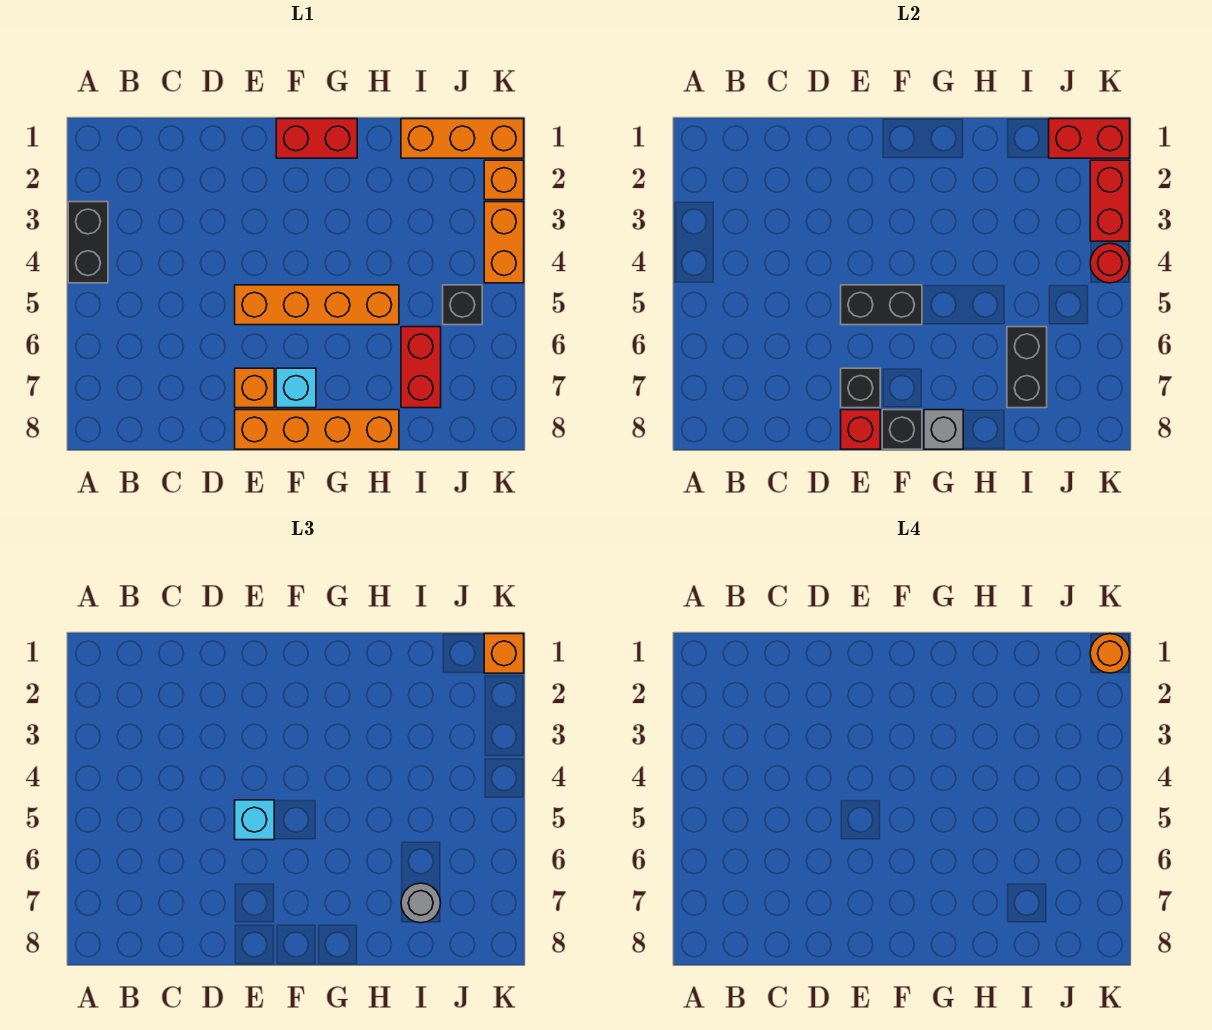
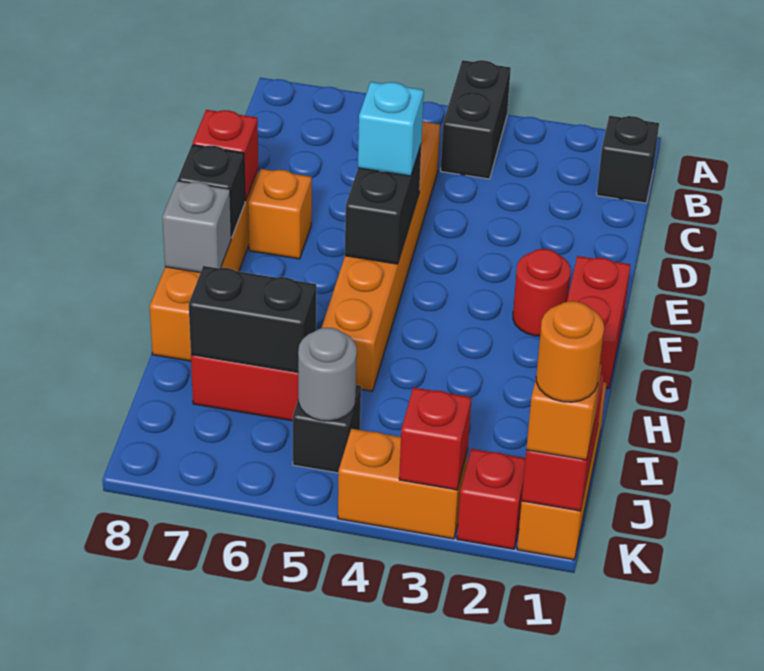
black 1x2 brick [68,202,108,283] -> black 1x2 brick turned to [441,60,511,179]
orange 1x4 brick [235,285,399,325] -> orange 1x6 brick [322,121,440,391]
black 1x1 brick [841,368,880,408] -> black 1x1 brick moved to [597,116,659,203]
cyan 1x1 brick [276,368,316,408] -> none
grey 1x1 round brick [401,883,441,923] -> grey 1x1 round brick moved to [298,328,357,421]
orange 1x1 brick [484,160,524,200] -> red 1x1 brick [457,449,526,549]
red 1x2 brick [1090,160,1130,241] -> red 1x1 brick [399,387,471,490]
red 1x1 round brick [1090,243,1130,283] -> red 1x1 round brick moved to [513,249,571,336]

